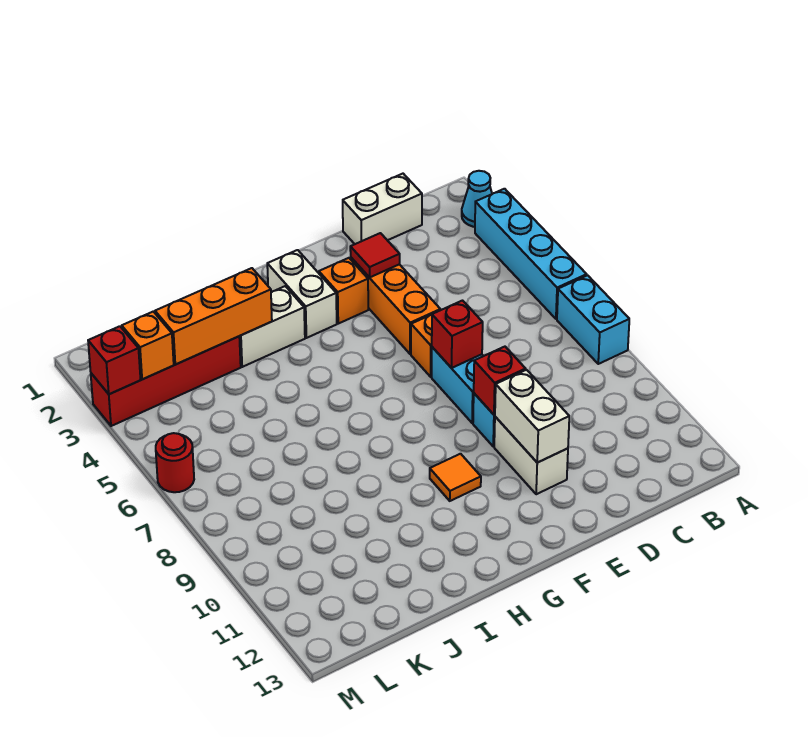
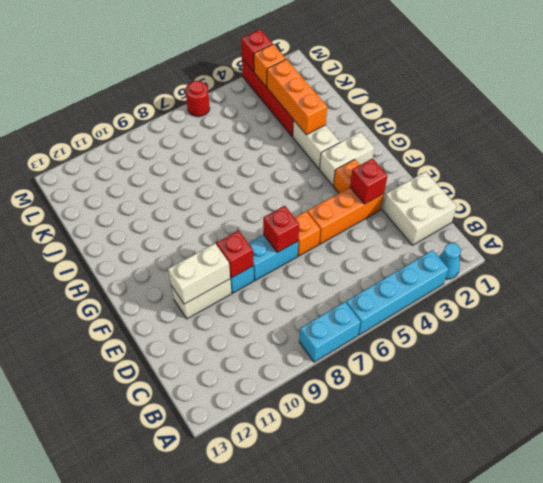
white 1x2 brick [343,174,422,244] -> white 2x2 brick [383,172,457,245]
red 1x1 tile [350,233,400,278] -> red 1x1 brick [350,158,387,204]
orange 1x1 tile [430,454,481,501] -> none

